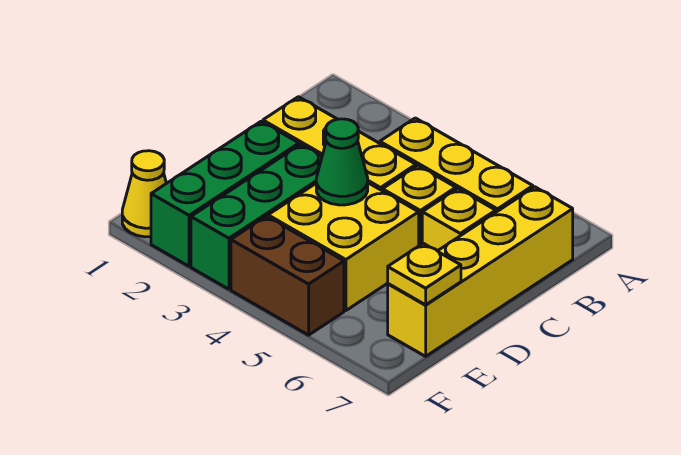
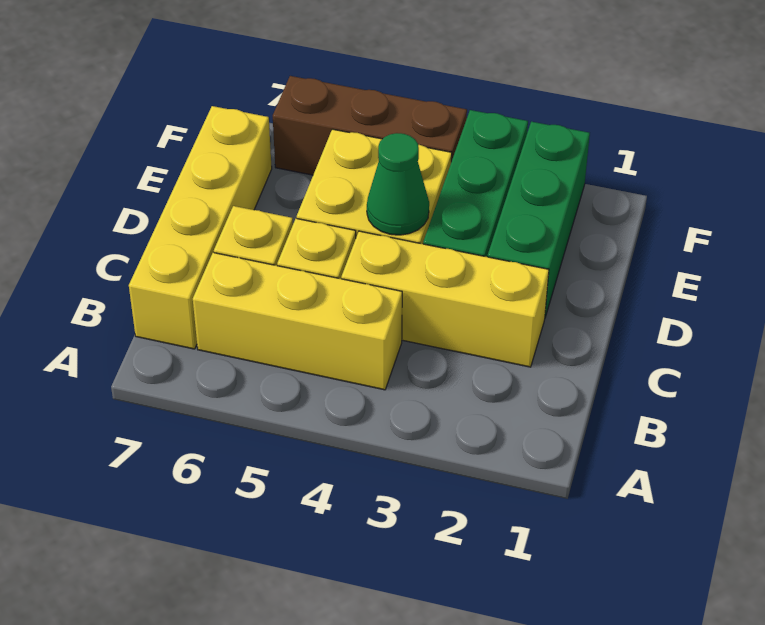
yellow 1x1 plate [388,243,461,305] -> none
yellow 1x1 cone [122,151,166,237] -> none
brown 1x2 brick [231,216,344,335] -> brown 1x3 brick [273,76,467,175]

